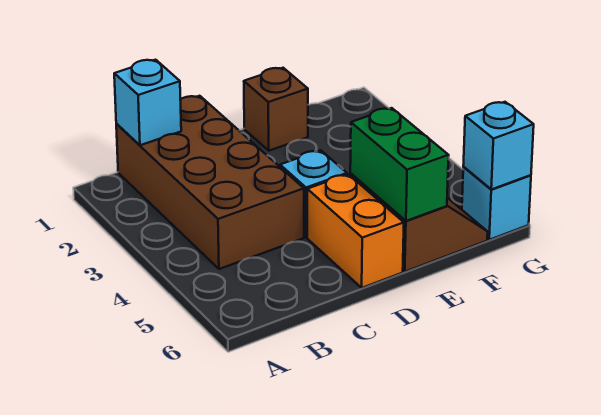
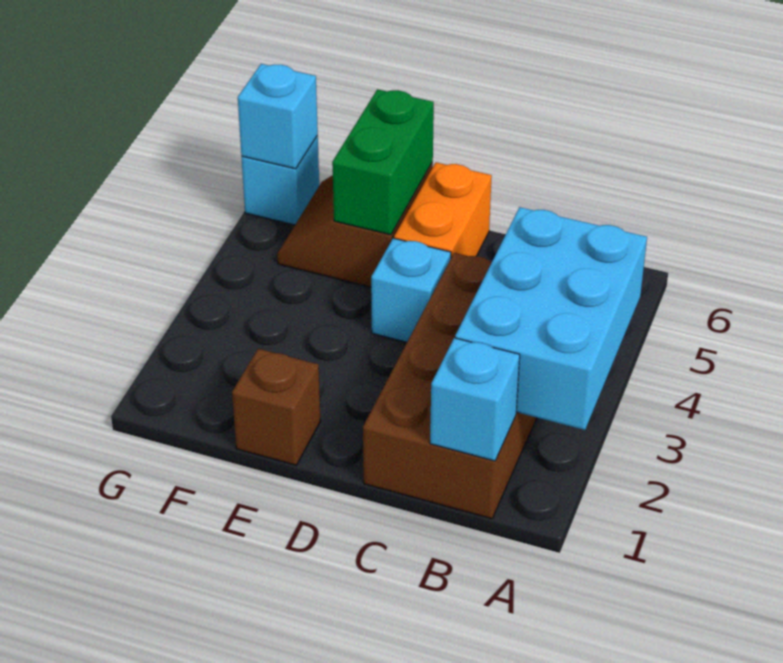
none -> cyan 2x3 brick [455,207,647,430]

